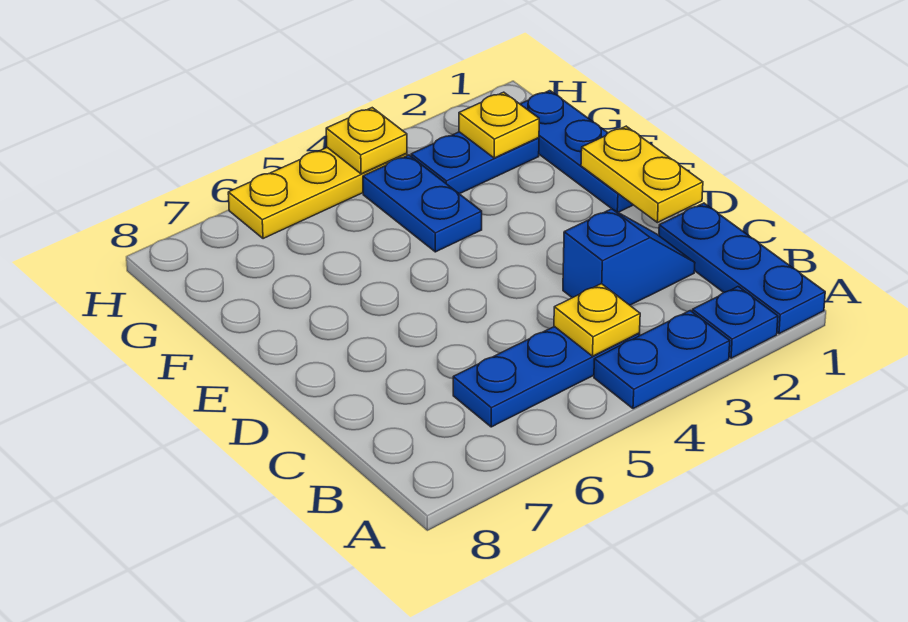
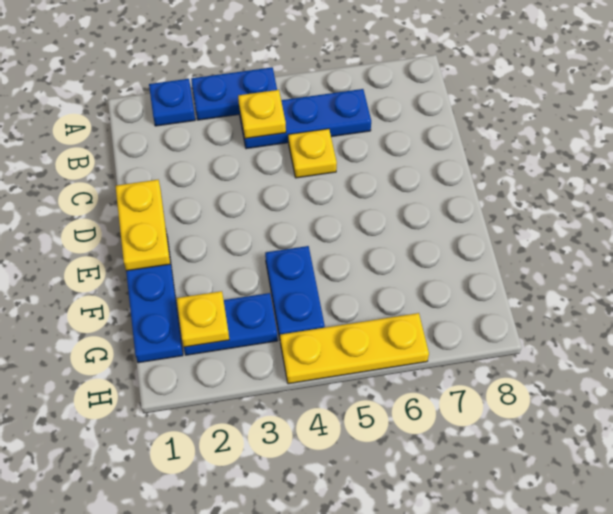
blue 1x3 plate [659,203,825,334] -> none
blue 1x2 slope [563,209,695,305] -> none
yellow 1x1 plate [326,108,407,174] -> yellow 1x1 plate moved to [288,129,337,178]

